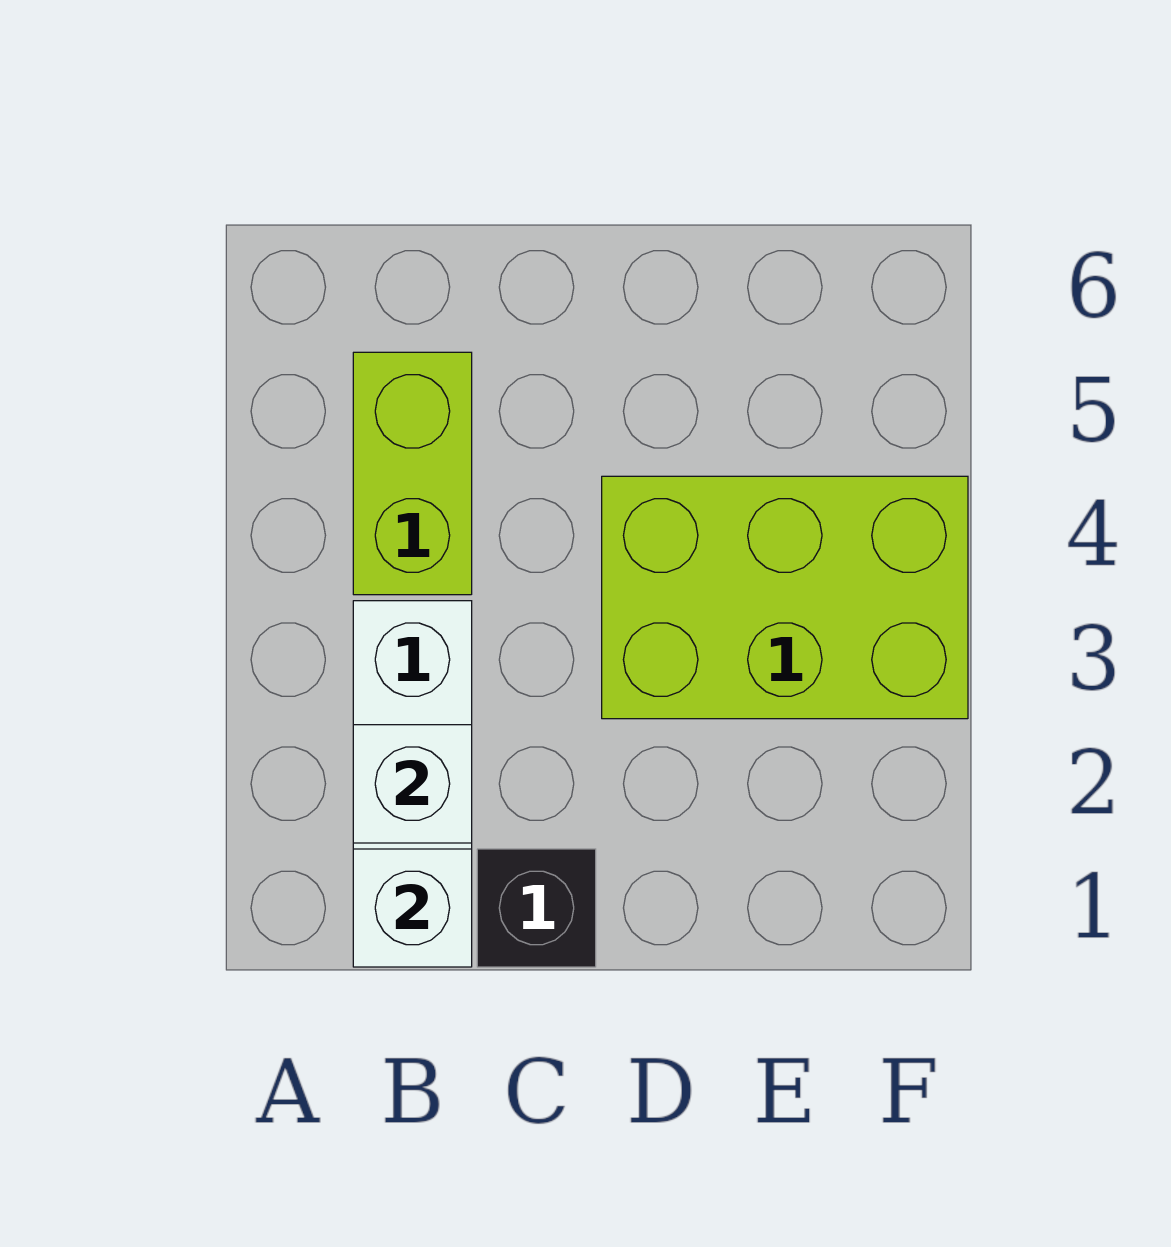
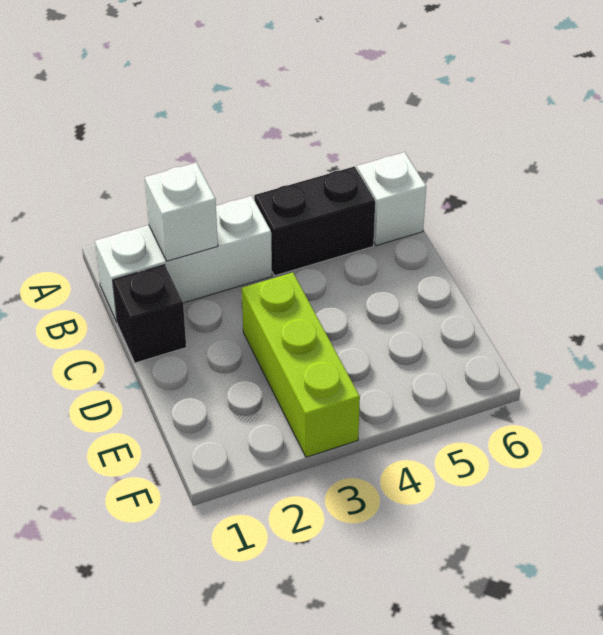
white 1x1 brick [353,849,472,967] -> white 1x1 brick moved to [357,152,426,246]
lime 1x2 brick [353,352,472,595] -> black 1x2 brick [254,166,375,276]
lime 2x3 brick [602,476,968,719] -> lime 1x3 brick [242,273,360,457]

